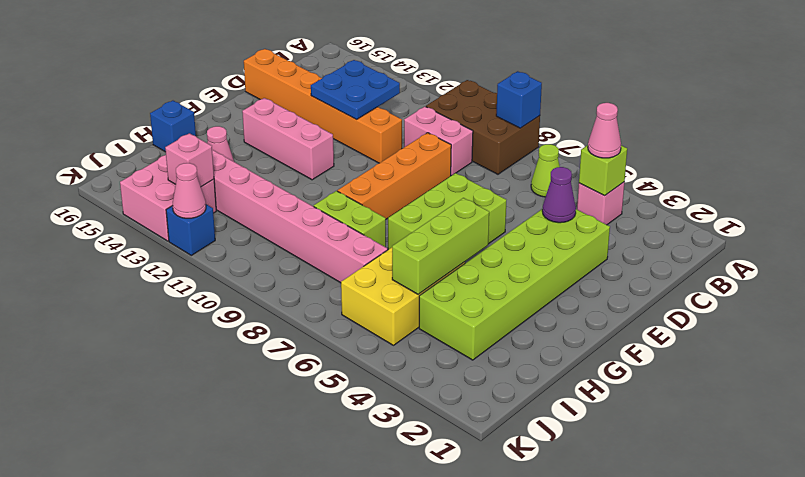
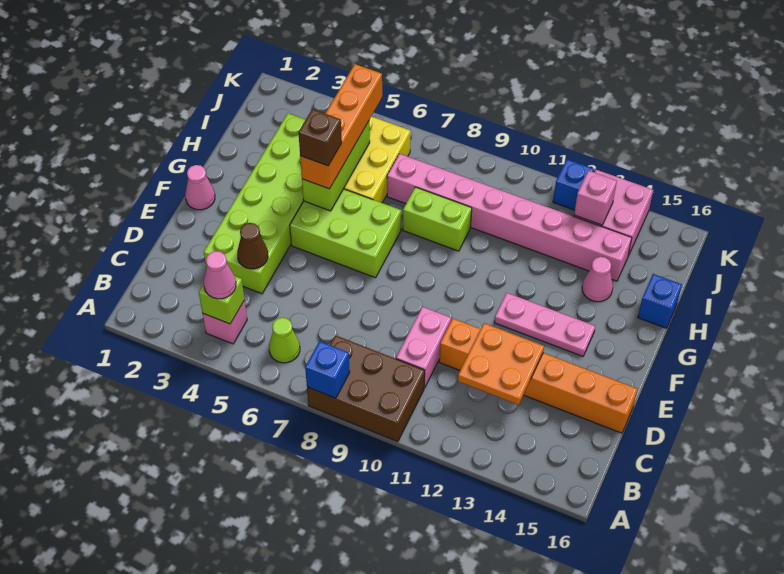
pink 1x2 brick [404,107,473,176] -> pink 1x2 brick turned to [396,307,451,388]
blue 2x2 plate [311,60,400,119] -> orange 2x2 plate [458,323,544,405]
purple 1x1 cone [542,167,576,223] -> brown 1x1 cone [237,223,268,269]
orange 1x4 brick [337,133,451,219] -> orange 1x4 brick moved to [300,64,382,189]
lime 2x3 brick [388,173,506,250] -> lime 2x3 brick turned to [290,189,401,278]
pink 1x3 brick [242,98,334,180] -> pink 1x3 plate [494,293,595,356]
none -> brown 1x1 brick [298,109,342,166]
pink 1x1 cone [173,163,206,218] -> pink 1x1 cone moved to [185,165,215,210]

